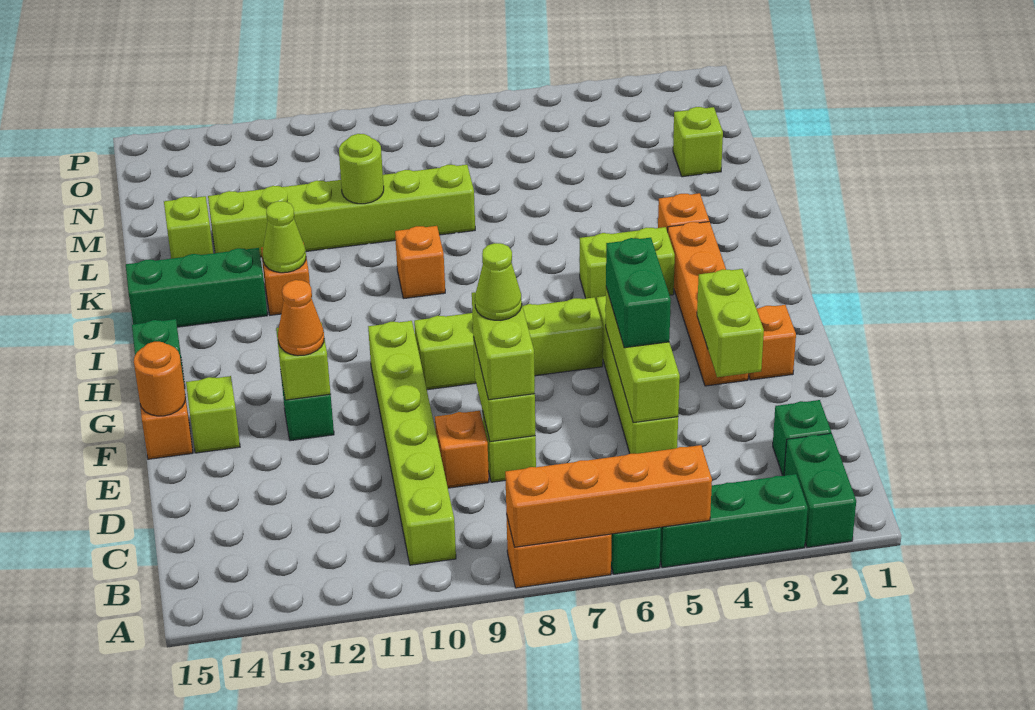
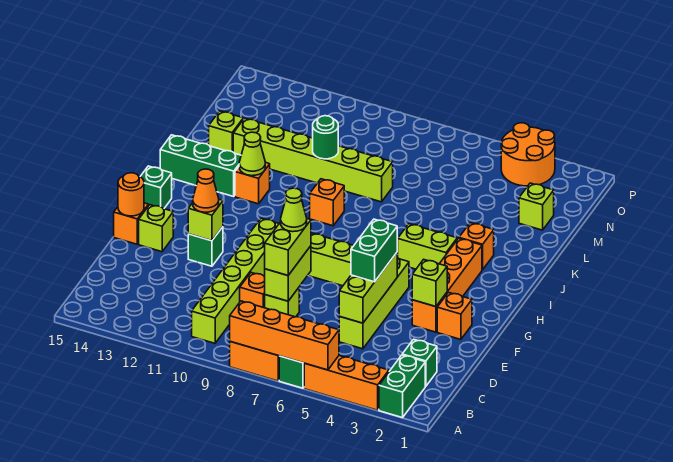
green 1x3 brick [660,474,808,568] -> orange 1x3 brick [304,356,389,410]
lime 1x2 brick [697,269,764,377] -> lime 1x1 brick [412,259,447,307]
lime 1x1 round brick [339,134,384,204] -> green 1x1 round brick [313,116,338,159]
none -> orange 2x2 round brick [501,123,555,186]

